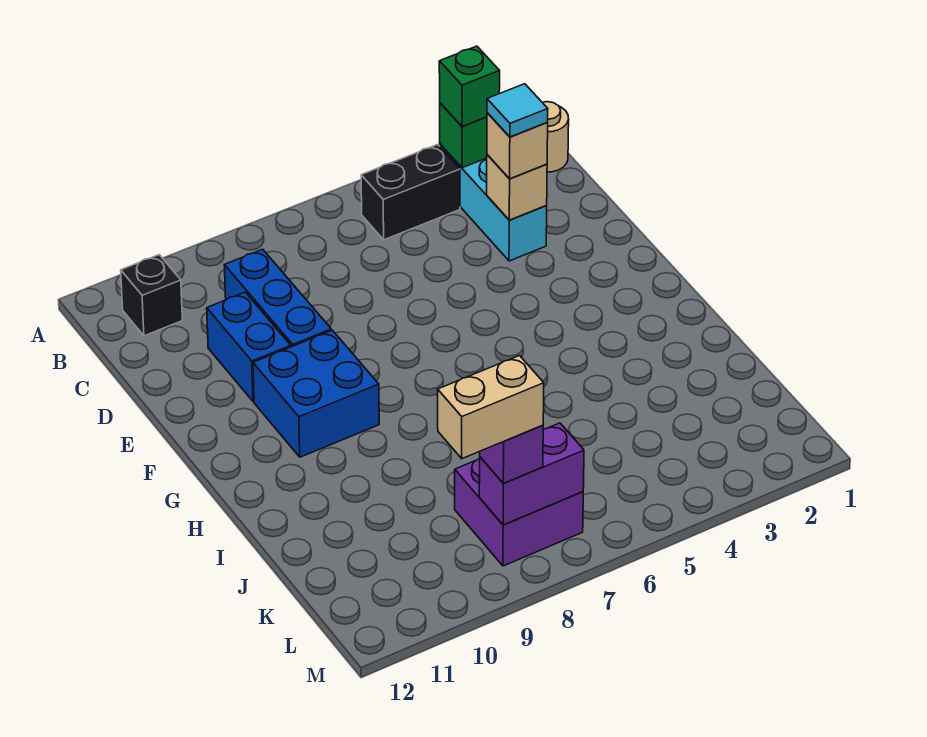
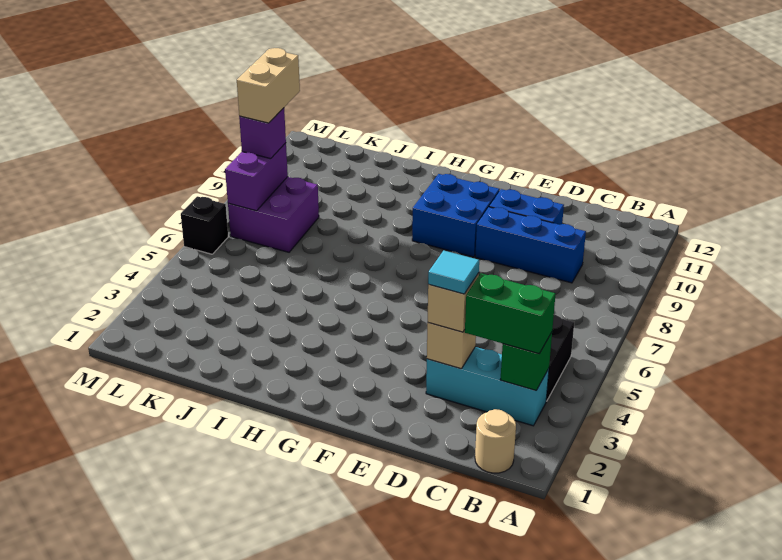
green 1x1 brick [439,46,500,127] -> green 1x2 brick [465,273,555,354]
black 1x1 brick [121,255,182,336] -> black 1x1 brick moved to [181,196,228,254]

